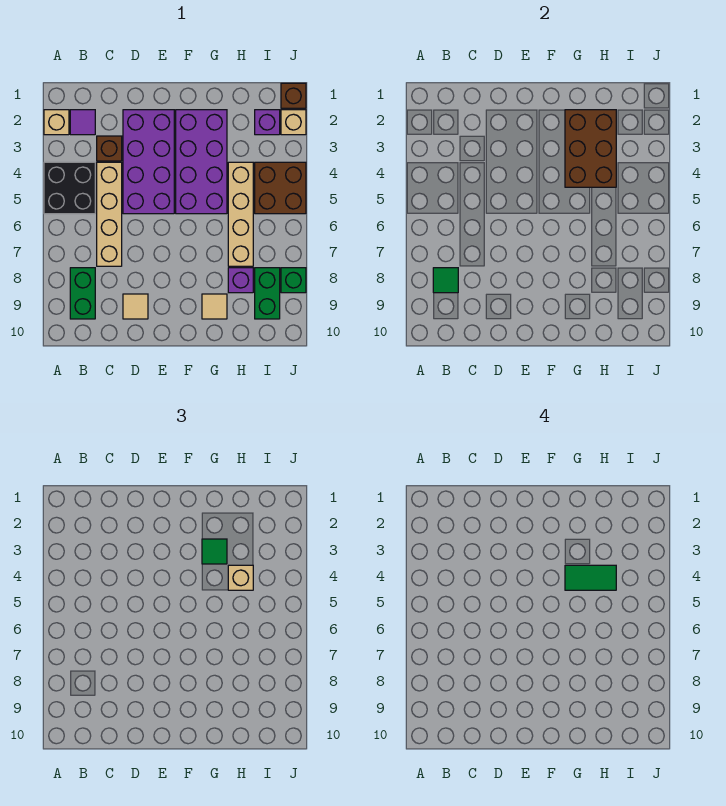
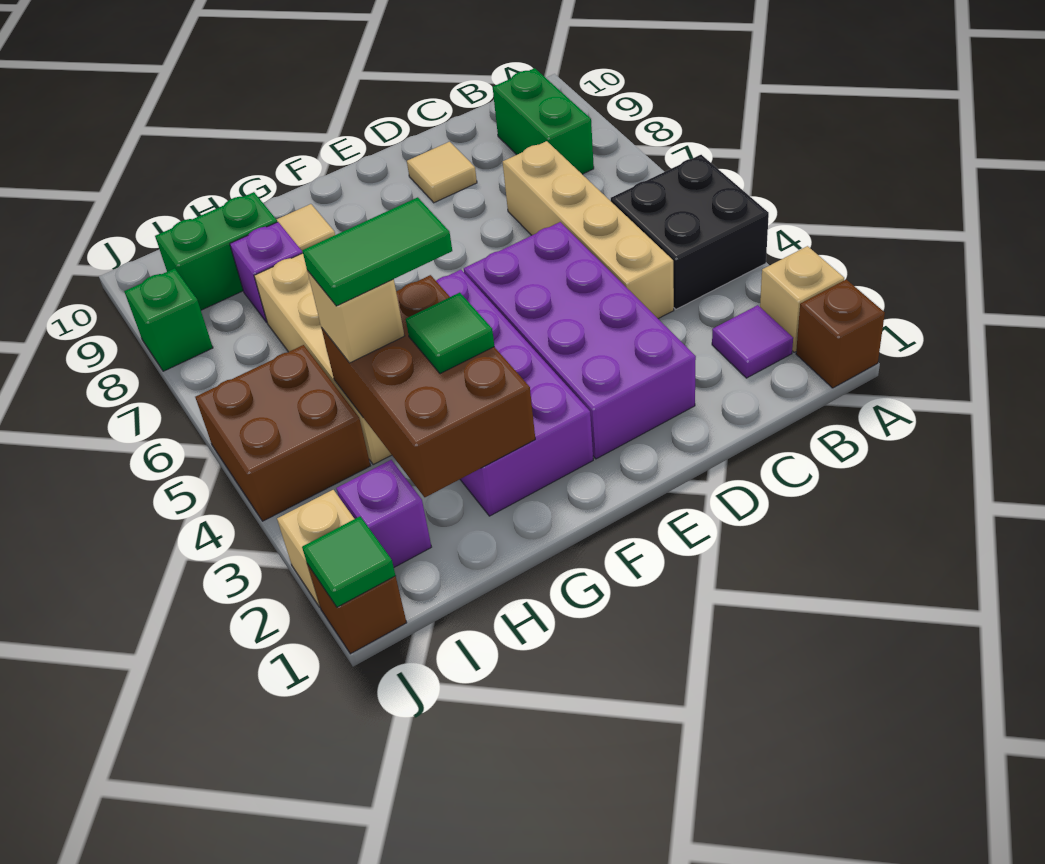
green 1x1 tile [433,268,458,293] -> green 1x1 tile moved to [302,516,396,607]
brown 1x1 brick [97,136,122,161] -> brown 1x1 brick moved to [796,279,885,388]
green 1x2 brick [255,268,280,319] -> green 1x2 brick turned to [155,192,277,310]

